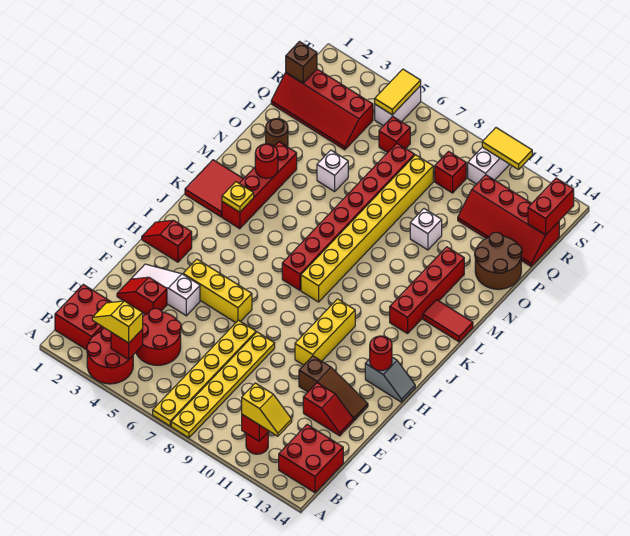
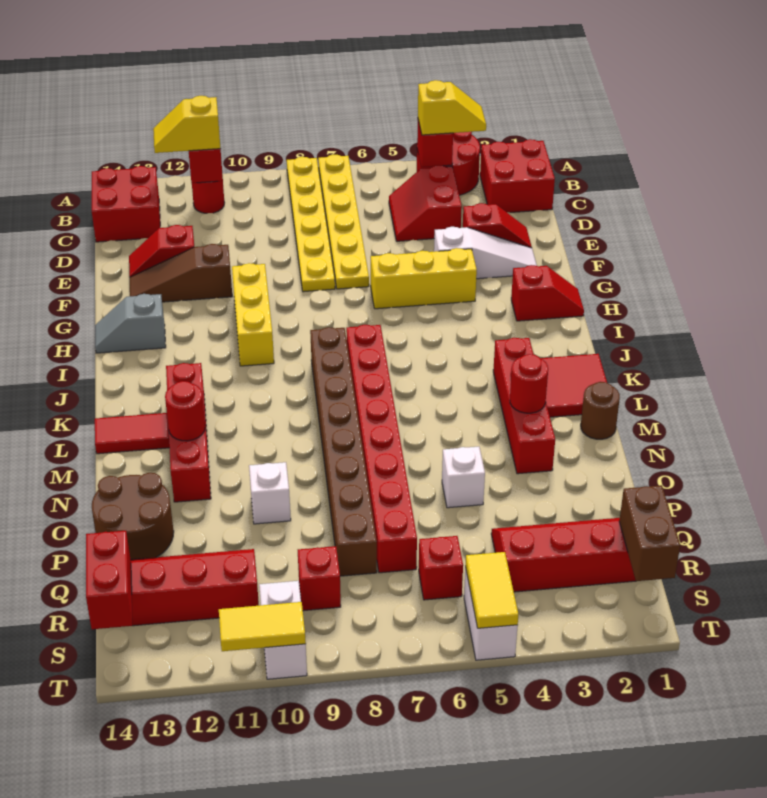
red 2x2 round brick [136,308,181,365] -> red 2x2 slope [389,165,462,241]
red 1x1 round brick [370,336,392,371] -> red 1x1 round brick moved to [165,381,205,441]
yellow 1x8 brick [301,155,433,302] -> brown 1x8 brick [310,327,377,576]
yellow 1x1 plate [222,182,254,212] -> none
brown 1x1 round brick [266,119,288,147] -> brown 1x1 round brick moved to [581,382,620,439]
brown 1x1 brick [286,42,317,83] -> brown 1x2 brick [619,485,680,581]

